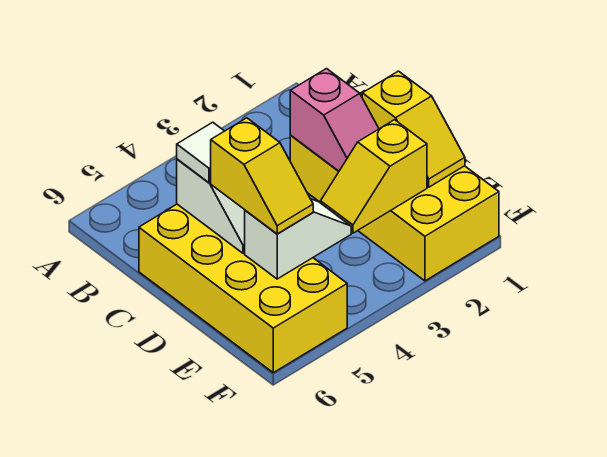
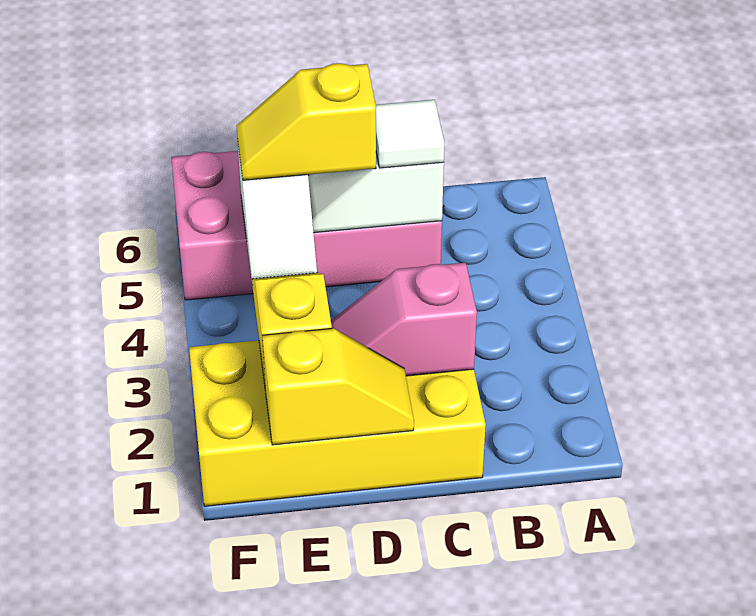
yellow 2x4 brick [139,204,347,373] -> pink 2x4 brick [171,151,442,300]
yellow 1x2 slope [362,71,465,187] -> yellow 1x2 slope turned to [262,328,414,445]

